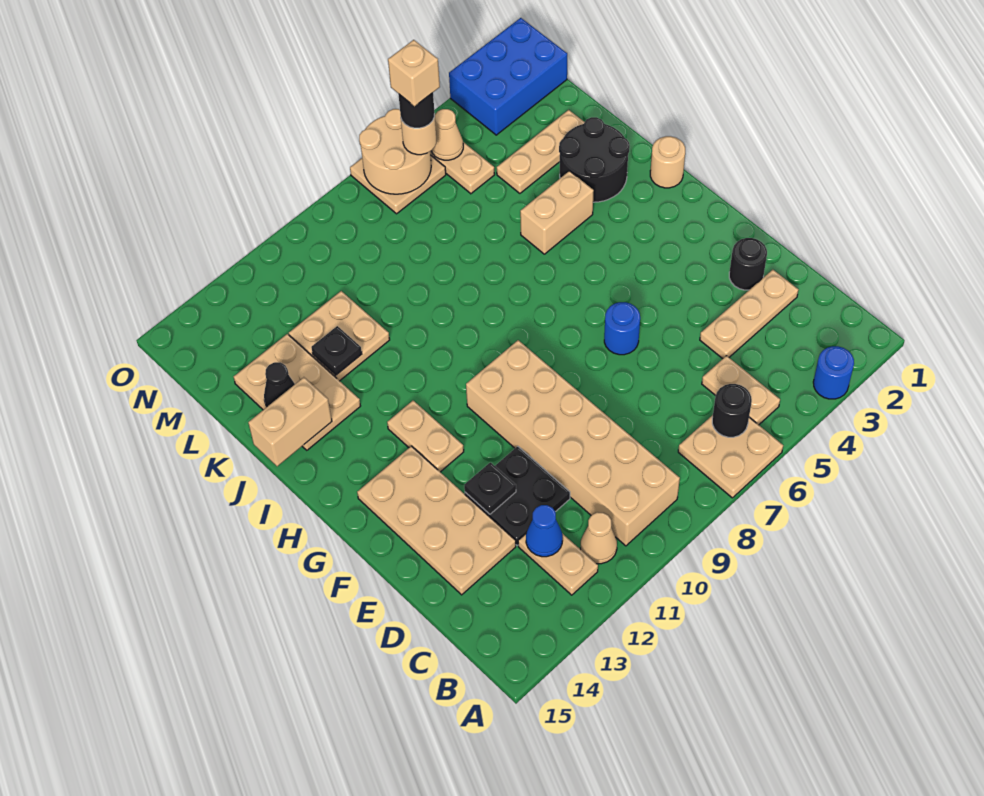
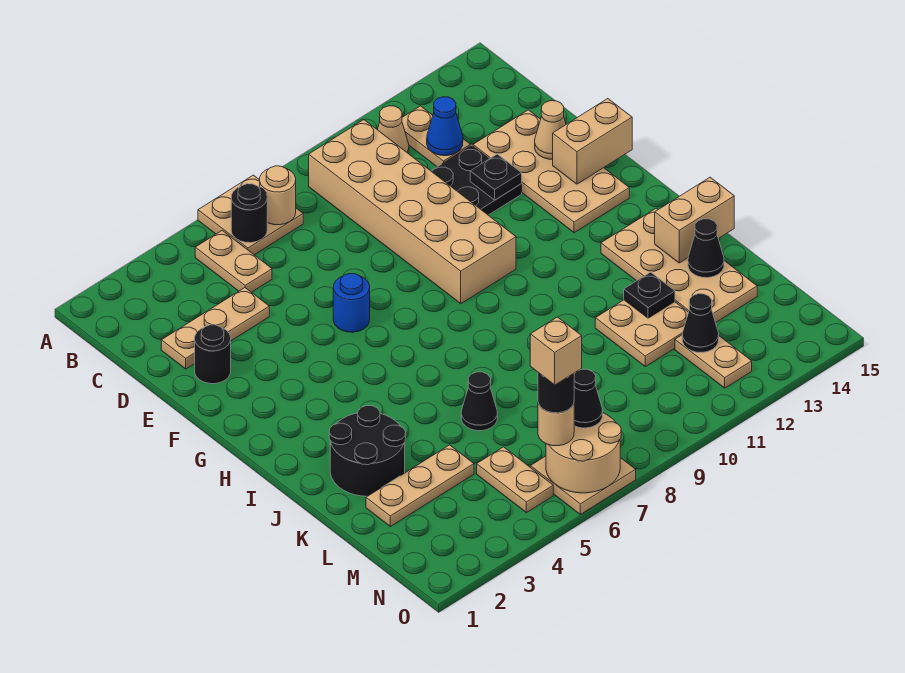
blue 1x1 round brick [813,346,854,399] -> none
tan 1x2 plate [387,401,464,472] -> tan 1x2 plate moved to [675,335,752,388]
tan 1x1 round brick [650,136,685,188] -> tan 1x1 round brick moved to [260,166,296,225]
tan 1x2 brick [520,171,594,254] -> tan 1x2 brick moved to [553,99,632,184]
tan 2x3 plate [234,334,360,450] -> tan 2x4 plate [601,208,757,323]
none -> black 1x1 cone [461,372,497,431]
none -> black 1x1 cone [682,294,719,352]
blue 2x3 brick [449,18,567,135] -> none
tan 1x1 cone [432,109,463,160] -> tan 1x1 cone moved to [535,101,566,159]
none -> black 1x1 cone [574,369,603,428]

